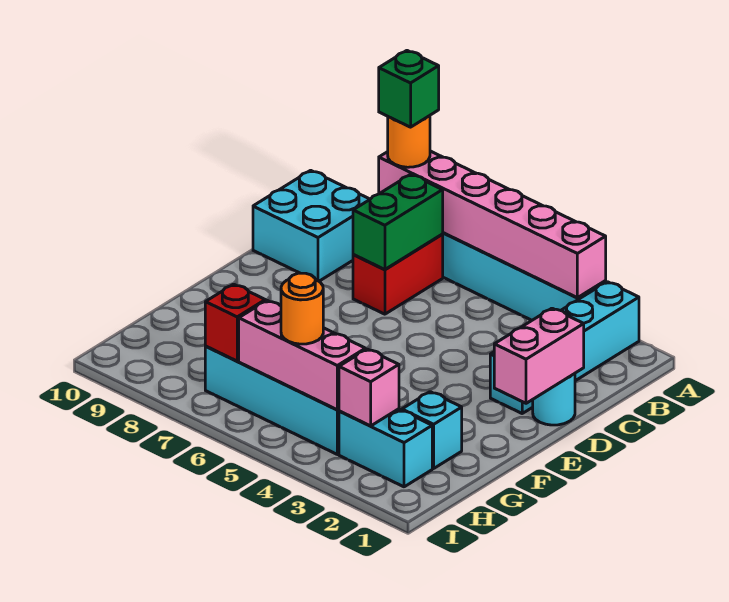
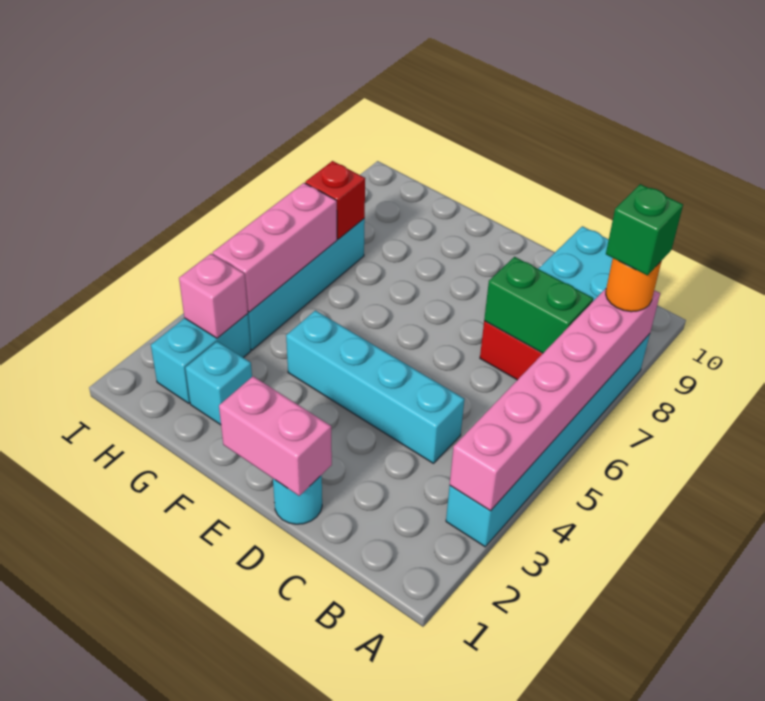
cyan 1x4 brick [490,282,639,413] -> cyan 1x4 brick moved to [286,310,464,463]
orange 1x1 round brick [281,273,323,344] -> none

